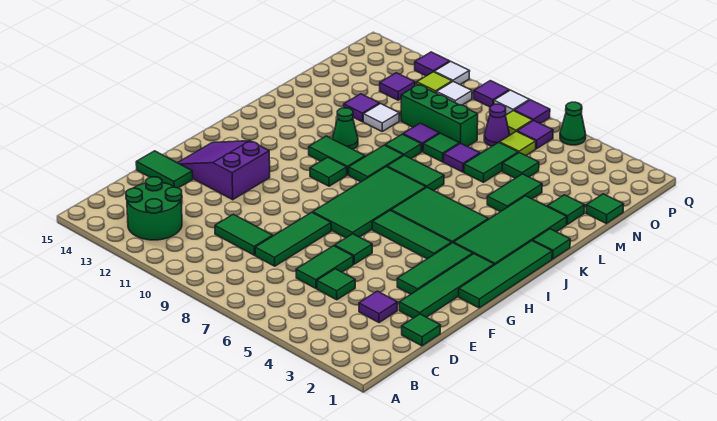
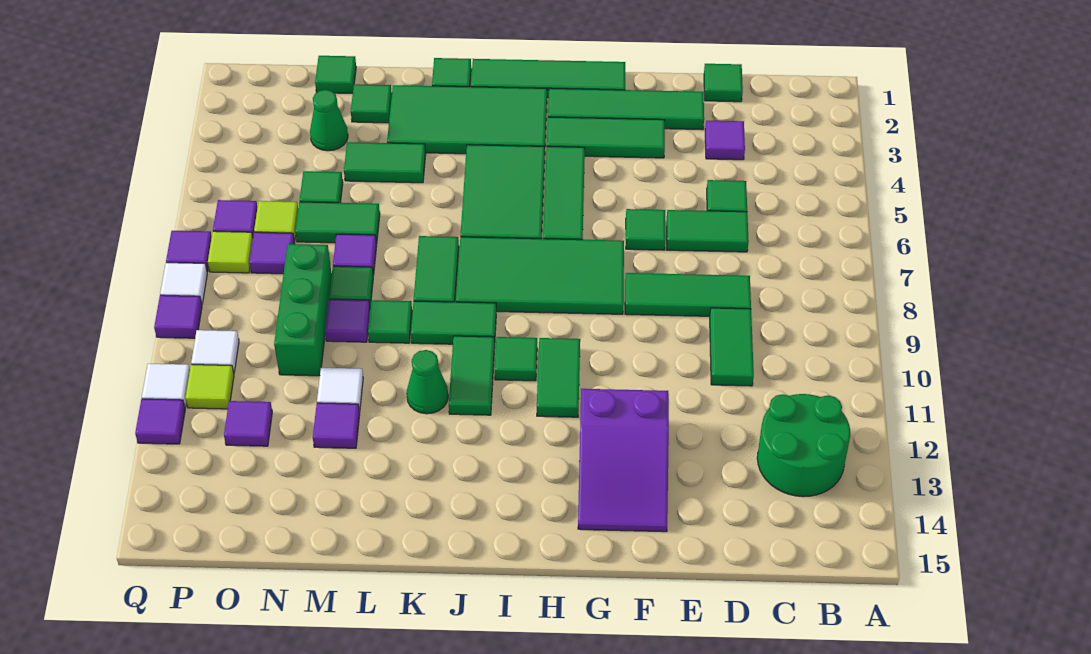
green 1x2 tile [136,151,193,188] -> green 1x2 tile moved to [537,338,580,417]
purple 1x1 cone [484,104,510,146] -> purple 1x1 tile [249,232,295,274]
green 1x1 cone [560,102,586,145] -> green 1x1 cone moved to [310,90,348,151]

